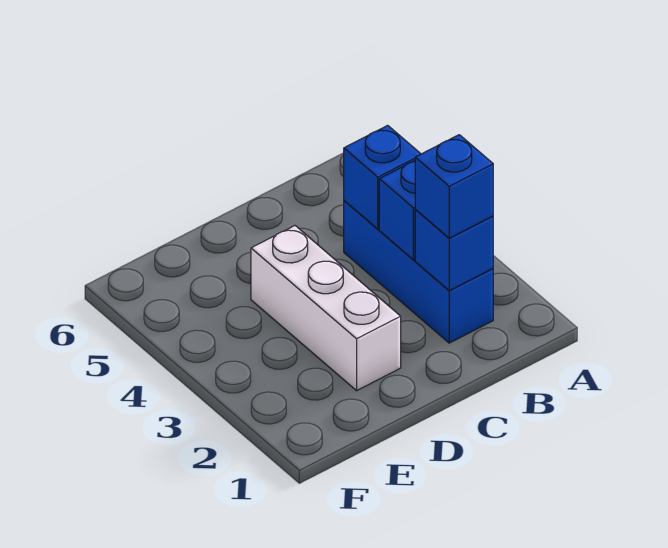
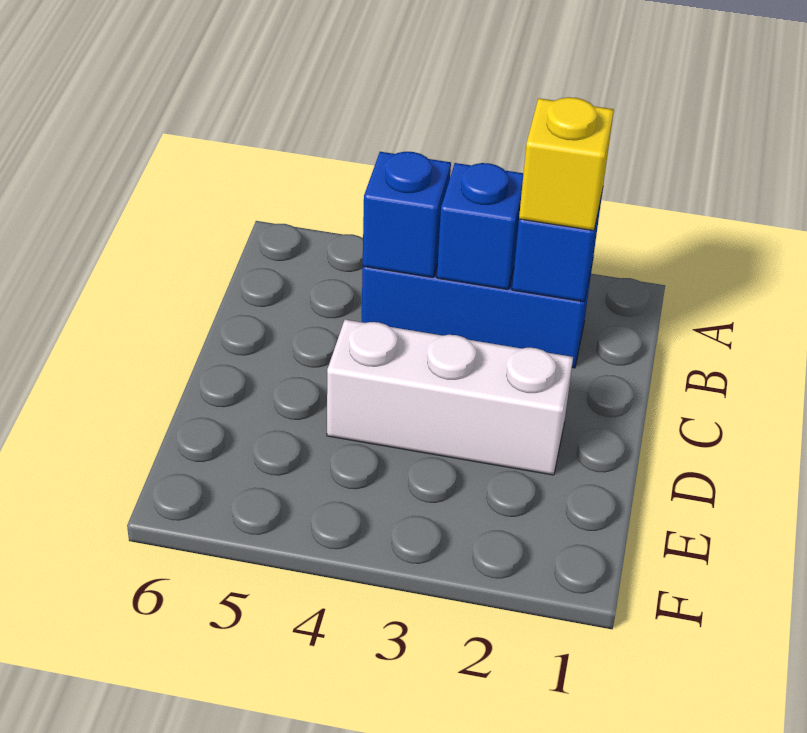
blue 1x1 brick [415,135,493,238] -> yellow 1x1 brick [519,97,614,231]

